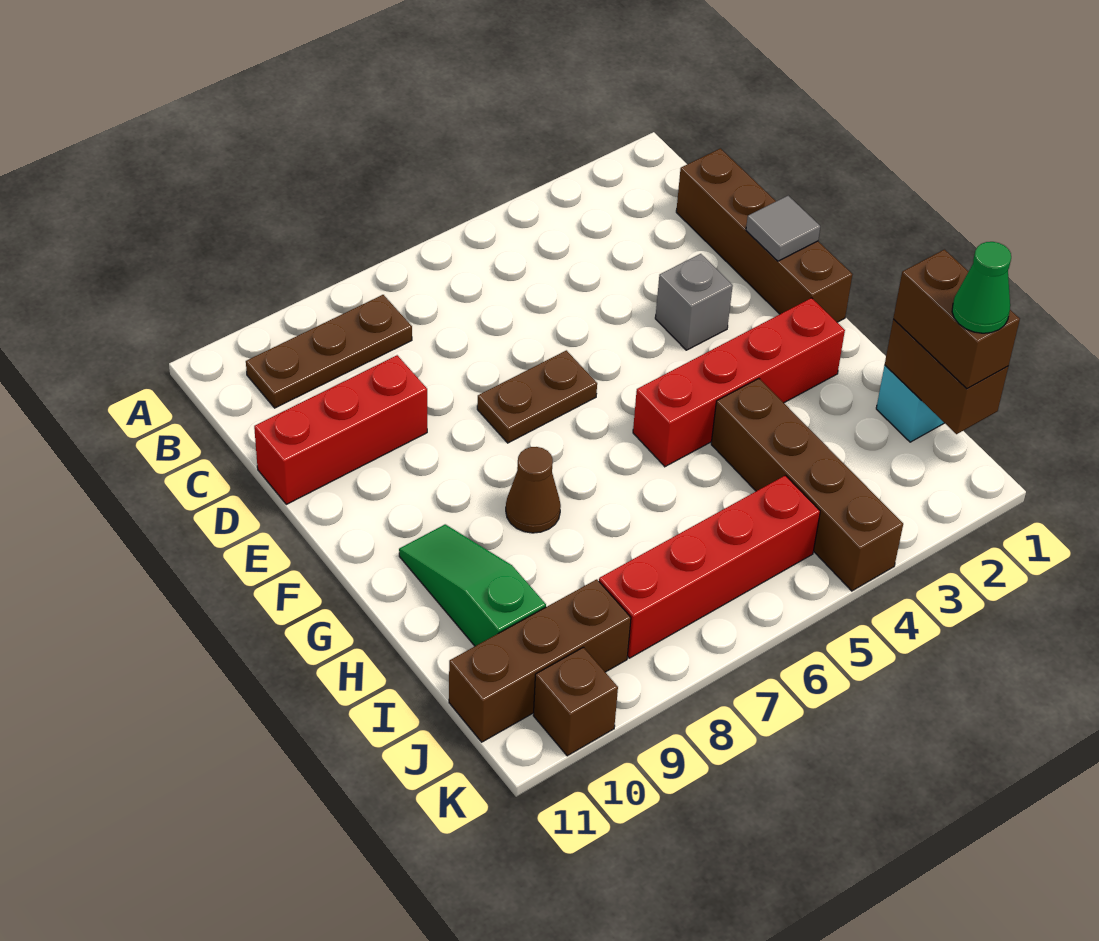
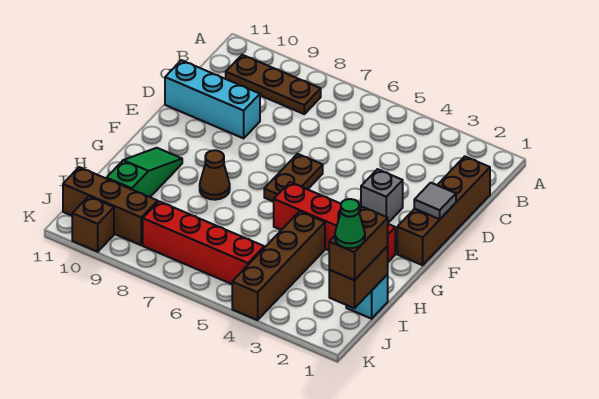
red 1x3 brick [254,355,427,504] -> cyan 1x3 brick [165,60,260,138]
brown 1x2 plate [477,350,597,443] -> brown 1x2 plate turned to [264,154,323,202]

